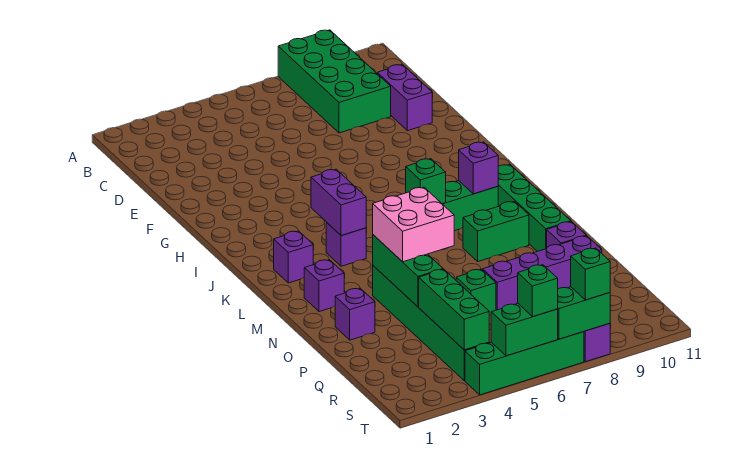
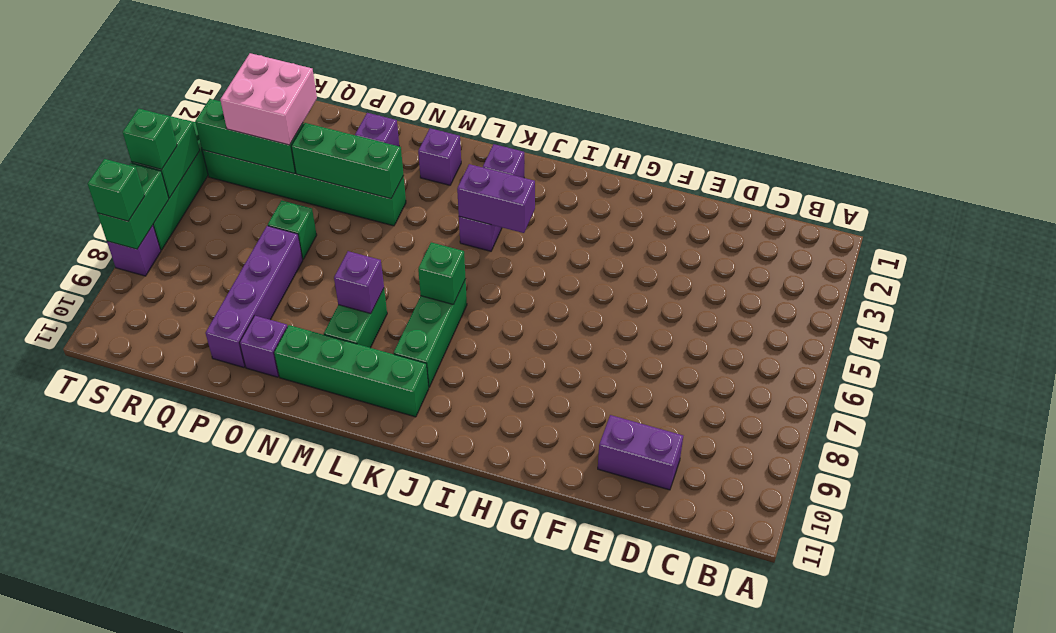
green 2x4 brick [278,30,391,133] -> none
purple 1x1 brick [459,142,498,194] -> purple 1x1 brick moved to [334,251,384,314]
pink 2x2 brick [373,187,454,262] -> pink 2x2 brick moved to [220,53,317,145]

